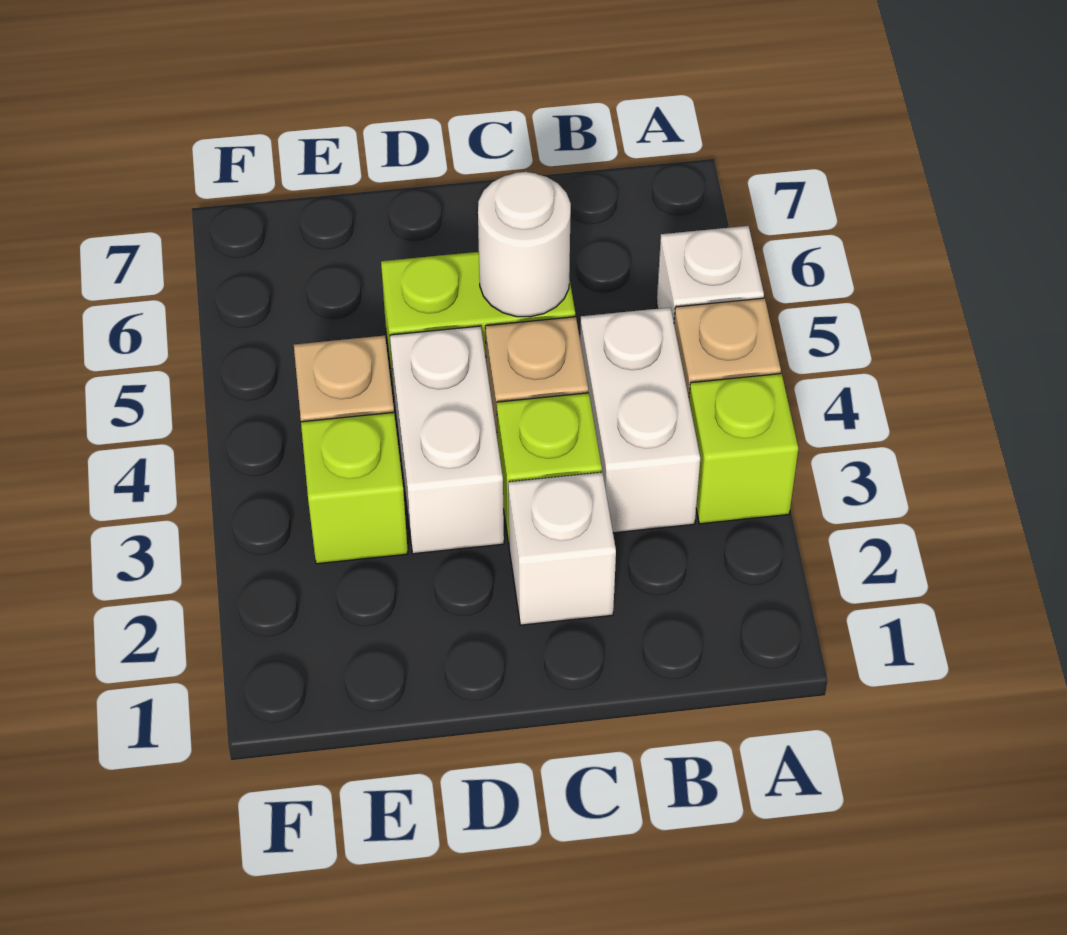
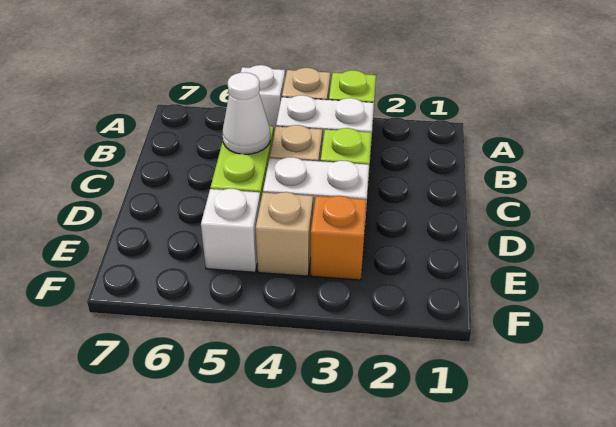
white 1x1 brick [508,472,616,625] -> white 1x1 brick moved to [201,189,261,272]
white 1x1 round brick [478,172,571,317] -> white 1x1 cone [223,72,270,154]
lime 1x1 brick [301,413,408,564] -> orange 1x1 brick [311,196,366,280]

